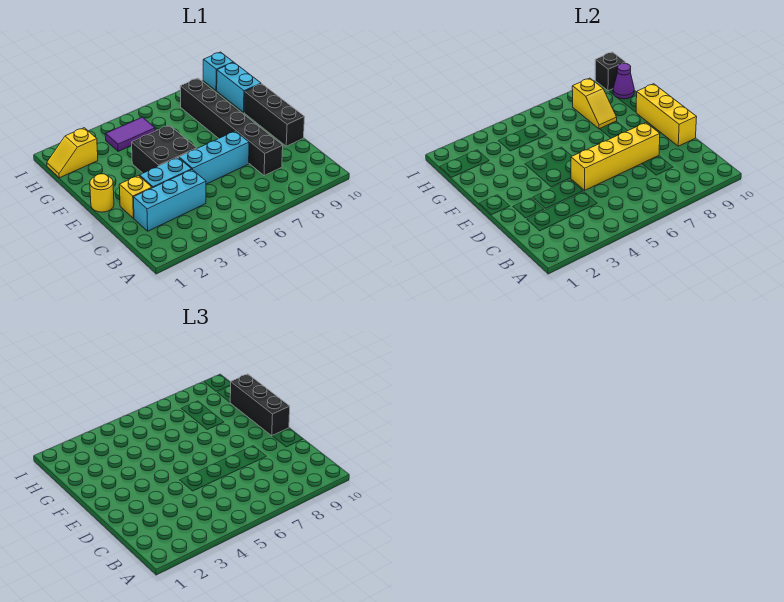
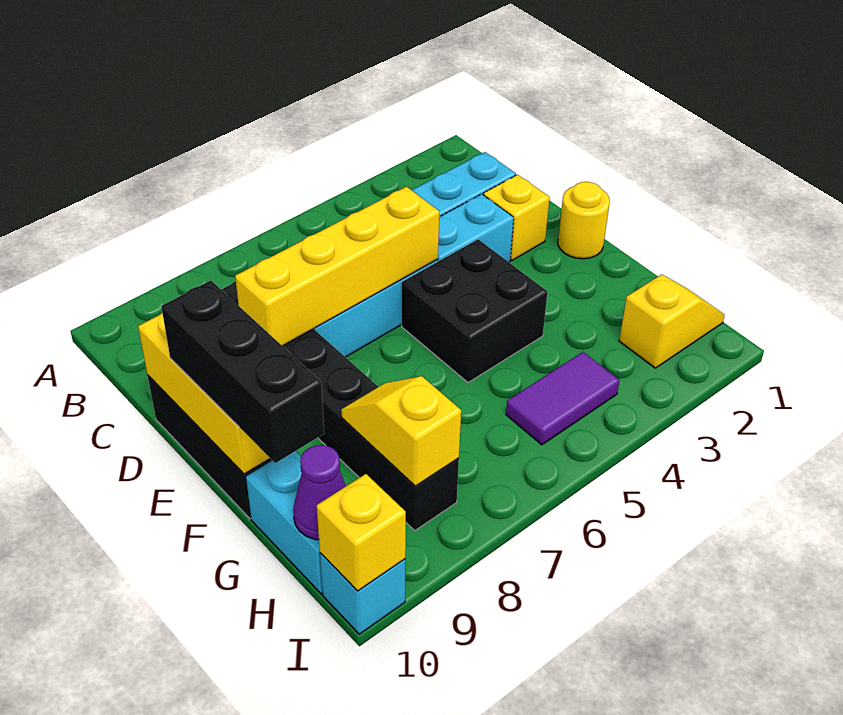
black 1x1 brick [595,52,625,91] -> yellow 1x1 brick [317,474,406,591]

